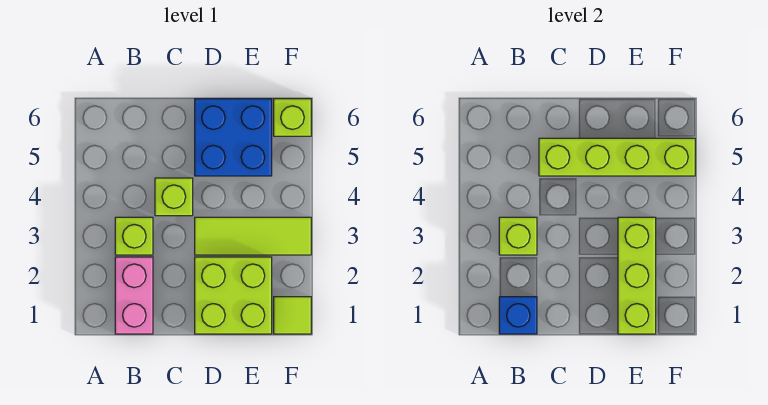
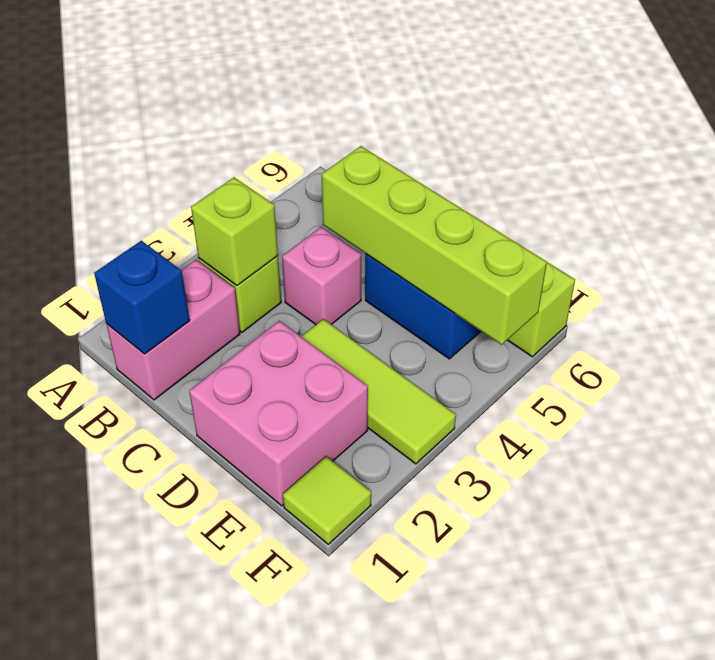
lime 1x1 brick [155,178,193,216] -> pink 1x1 brick [282,227,361,325]
lime 2x2 brick [195,257,272,334] -> pink 2x2 brick [189,321,368,506]
lime 1x3 brick [618,217,656,334] -> none

